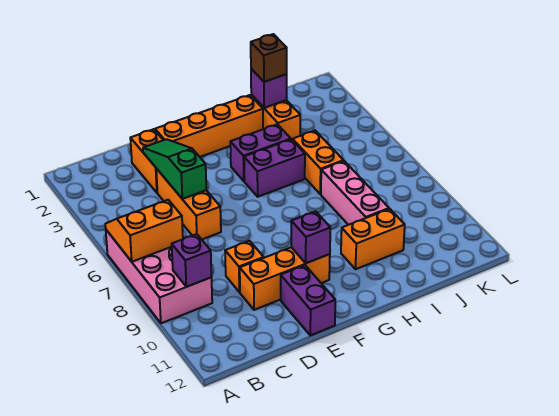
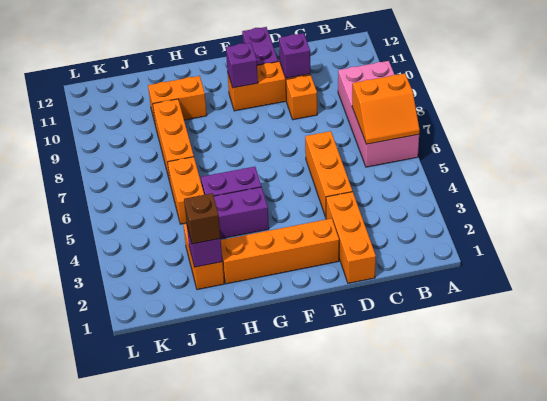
purple 1x1 brick [172,234,212,287] -> purple 1x1 brick moved to [279,33,310,78]
orange 1x2 brick [130,129,163,193] -> orange 1x3 brick [326,192,376,283]
green 1x3 slope [143,139,206,199] -> none
pink 1x3 brick [321,161,389,225] -> orange 1x3 brick [153,99,194,181]

